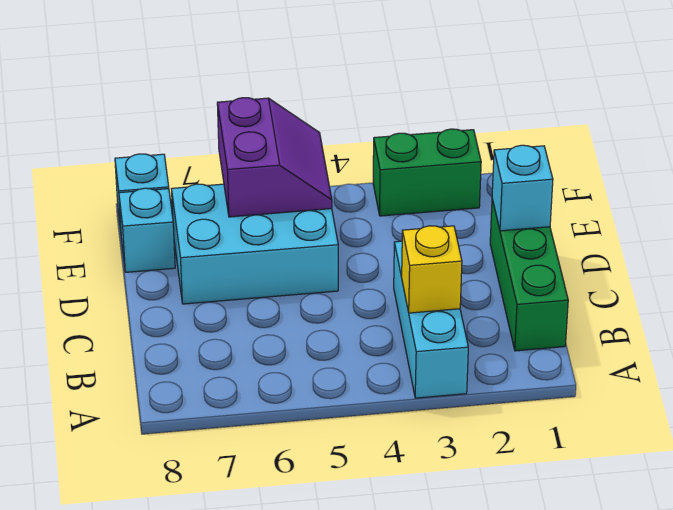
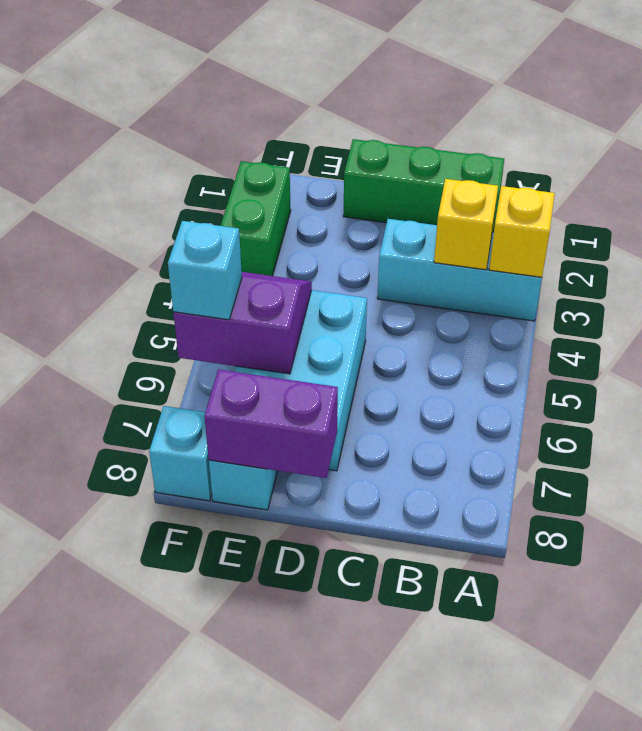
none -> yellow 1x1 brick [489,186,555,277]
cyan 1x1 brick [492,145,553,231] -> cyan 1x1 brick moved to [168,221,242,320]
none -> purple 1x2 brick [204,370,338,478]

